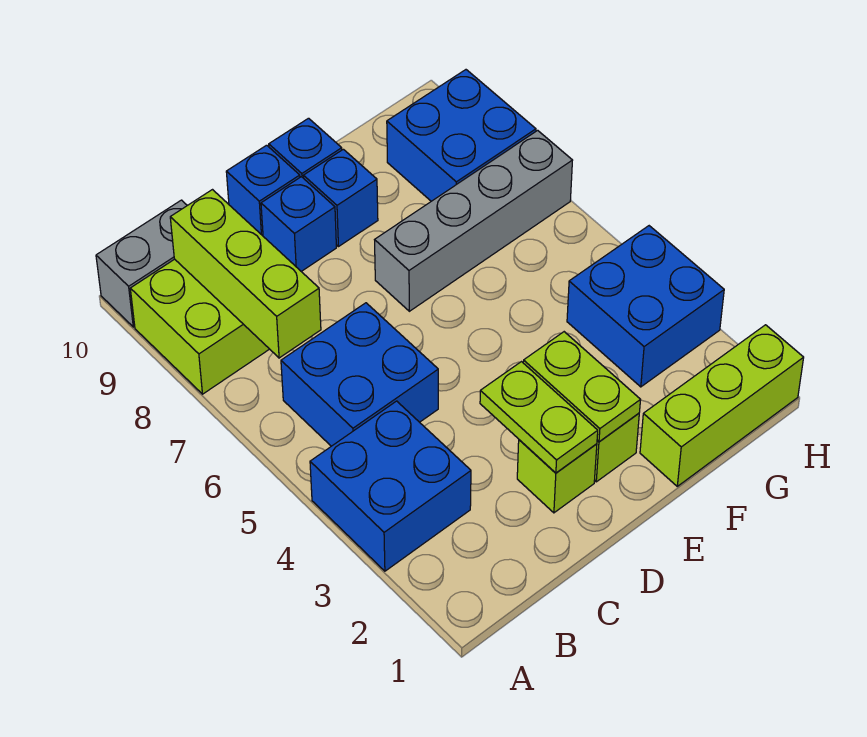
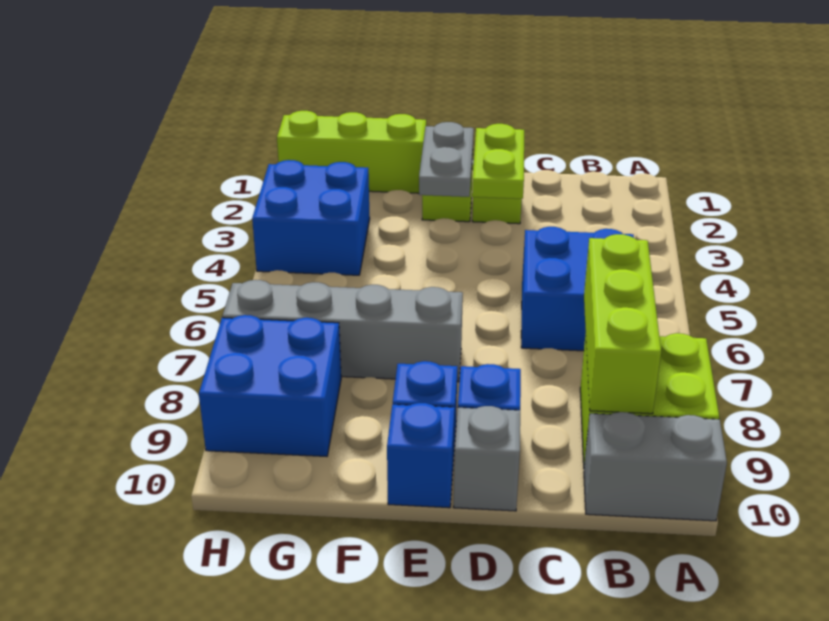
blue 2x2 brick [310,401,471,571] -> none
blue 1x1 brick [226,145,300,236] -> grey 1x1 brick [454,406,520,511]
lime 1x2 plate [523,332,640,442] -> grey 1x2 plate [419,122,474,197]

